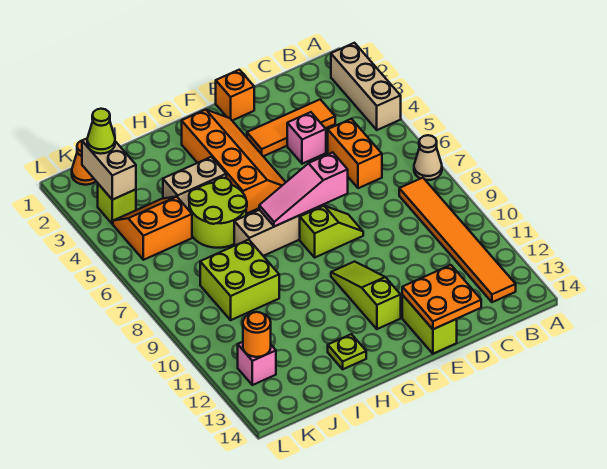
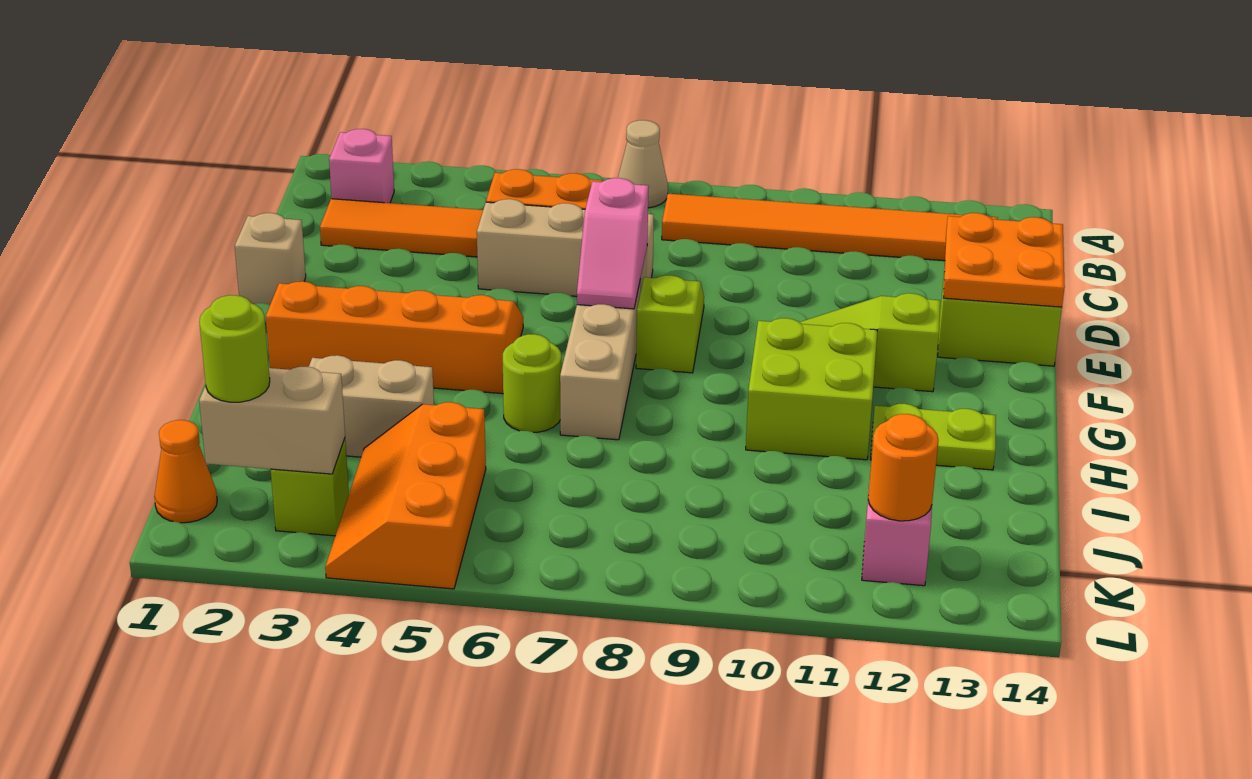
tan 1x3 brick [331,43,401,130] -> tan 1x3 brick moved to [477,199,654,296]
orange 1x3 tile [247,99,335,156] -> orange 1x3 tile turned to [320,199,483,257]
pink 1x1 brick [287,112,326,164] -> pink 1x1 brick moved to [329,129,394,203]
orange 1x1 brick [216,70,254,121] -> tan 1x1 brick [235,213,306,305]
pink 1x3 slope [259,152,348,227] -> pink 1x2 slope [577,178,649,309]
tan 1x2 brick [163,157,226,210] -> tan 1x2 brick turned to [309,355,434,457]
lime 2x2 round brick [189,178,247,248] -> lime 1x1 round brick [503,334,561,432]
lime 1x1 plate [328,334,366,369] -> lime 1x2 plate [870,404,996,470]
lime 2x2 brick [200,240,279,320] -> lime 2x2 brick moved to [746,318,877,460]
orange 2x2 slope [113,197,192,260] -> orange 2x3 slope [325,402,486,589]
lime 1x1 cone [87,109,115,154] -> lime 1x1 round brick [199,295,270,402]

